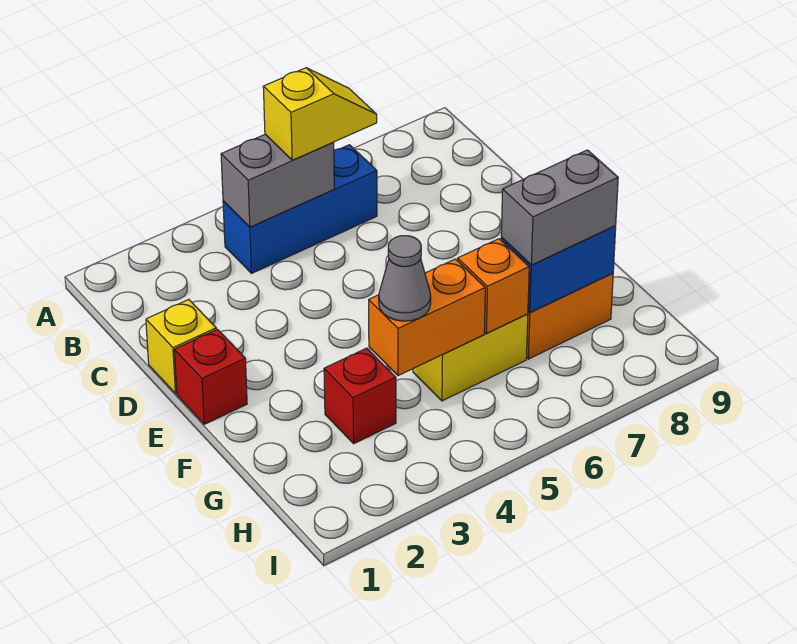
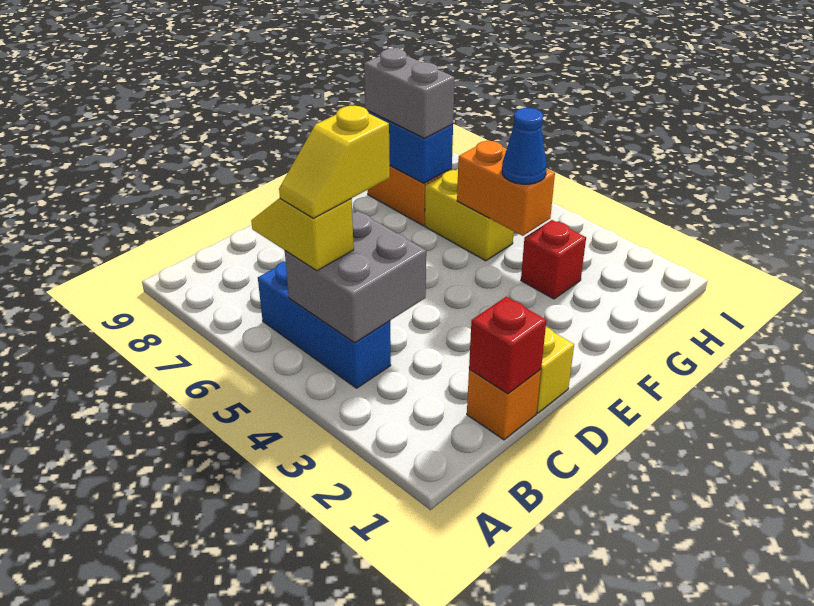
grey 1x2 brick [221,135,334,227] -> grey 2x2 brick [285,211,426,343]
none -> yellow 1x2 slope [279,106,390,218]
red 1x1 brick [174,330,247,424] -> red 1x1 brick moved to [469,297,546,394]
grey 1x1 cone [379,236,431,321] -> blue 1x1 cone [502,108,547,184]
orange 1x1 brick [458,239,529,333] -> orange 1x1 brick moved to [467,369,541,440]

